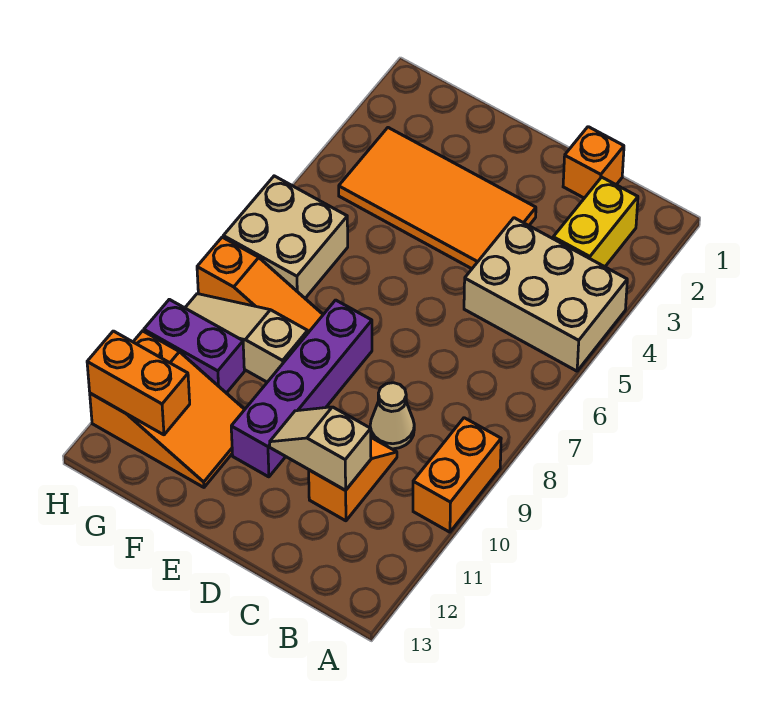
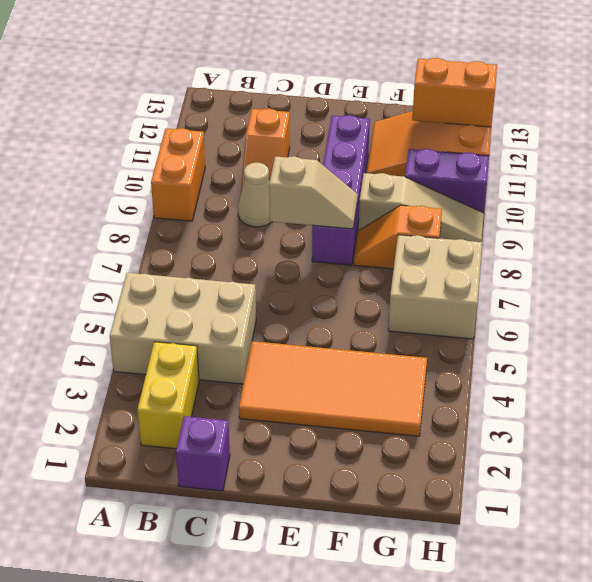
orange 1x1 brick [563,127,624,198] -> purple 1x1 brick [176,416,230,491]
tan 1x2 slope [270,407,371,490] -> tan 1x2 slope moved to [269,156,358,229]
orange 1x3 slope [197,237,323,333] -> orange 1x2 slope [354,205,442,269]

